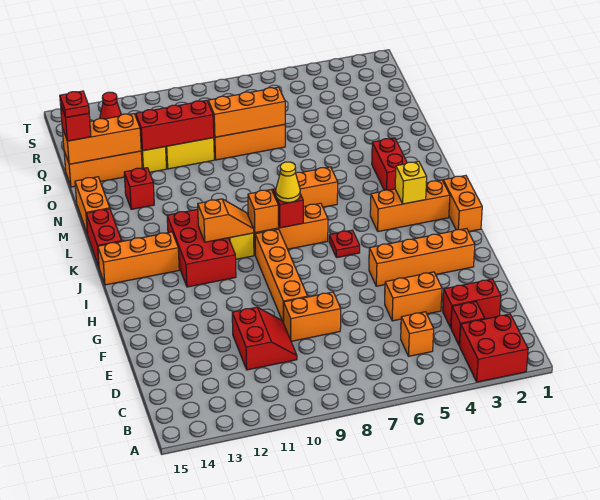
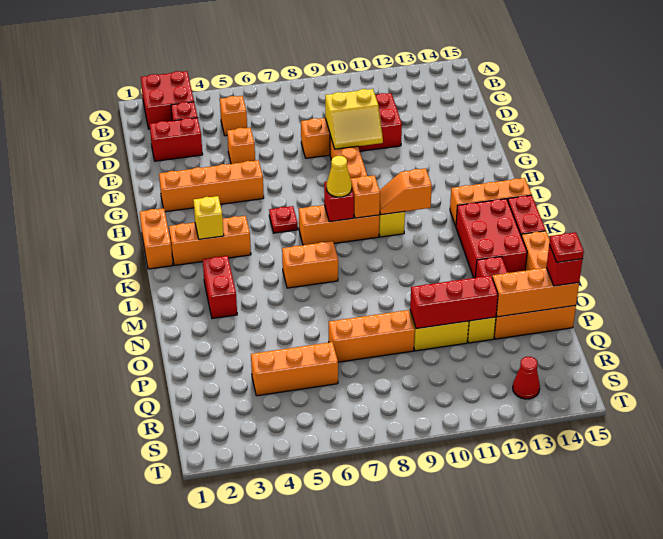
orange 1x2 brick [385,272,442,321] -> orange 1x1 brick [227,128,255,164]
none -> yellow 2x2 slope [325,89,383,149]
red 2x3 brick [167,209,236,287] -> red 2x3 brick moved to [456,199,527,278]
orange 1x3 brick [208,87,285,137] -> orange 1x3 brick moved to [251,342,338,396]

